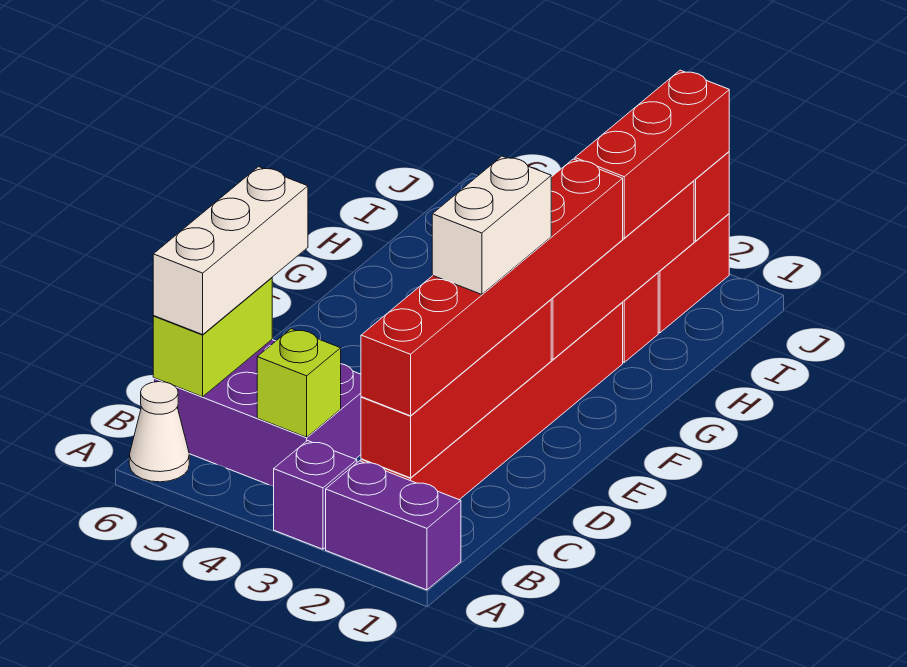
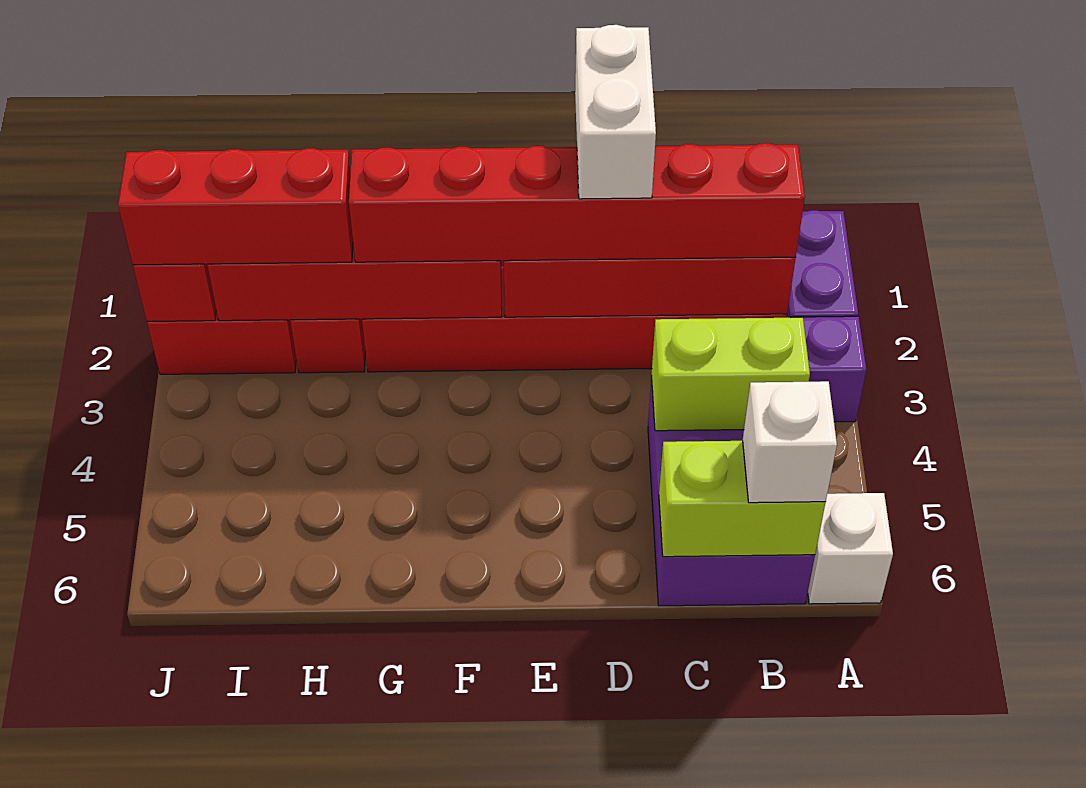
white 1x1 cone [129,382,189,482] -> white 1x1 brick [808,493,893,604]
lime 1x1 brick [257,329,341,437] -> lime 1x2 brick [652,317,810,431]
white 1x3 brick [153,167,308,335] -> white 1x1 brick [743,381,837,503]
white 1x2 brick [432,156,551,294] -> white 1x2 brick turned to [575,25,656,199]

